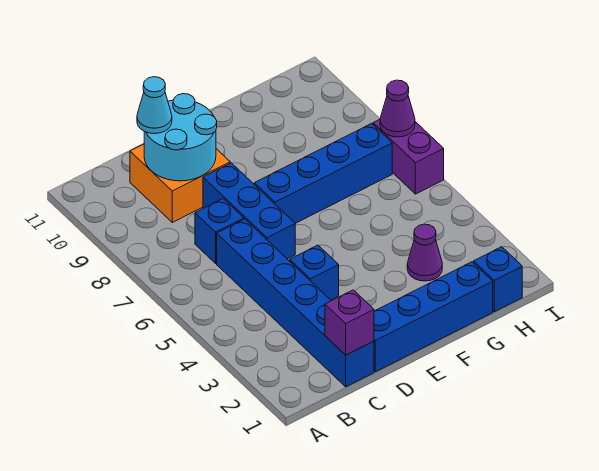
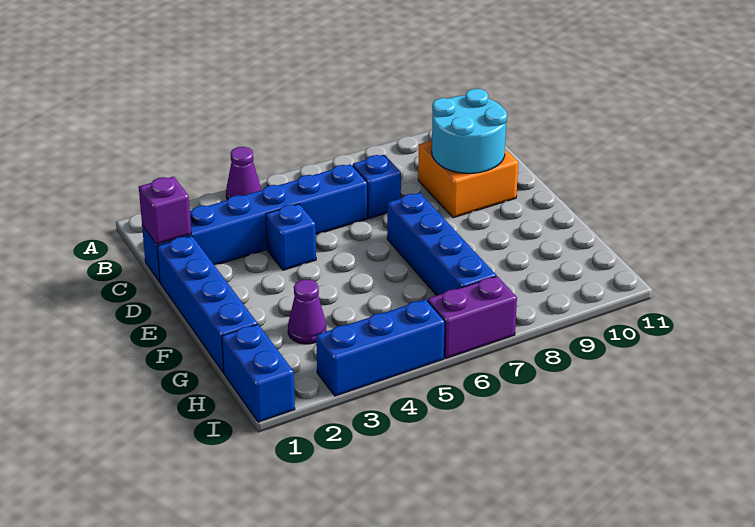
cyan 1x1 cone [137,77,172,134] -> none
blue 1x3 brick [203,163,295,259] -> blue 1x3 brick moved to [316,299,445,396]
blue 1x1 brick [474,247,522,312] -> blue 1x2 brick [222,324,295,422]
purple 1x1 cone [380,80,415,137] -> purple 1x1 cone moved to [226,147,261,200]

